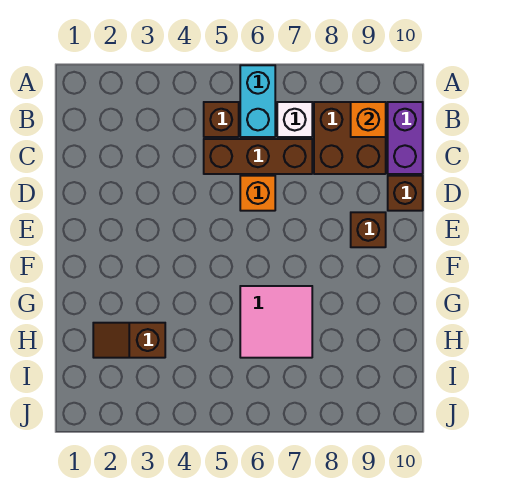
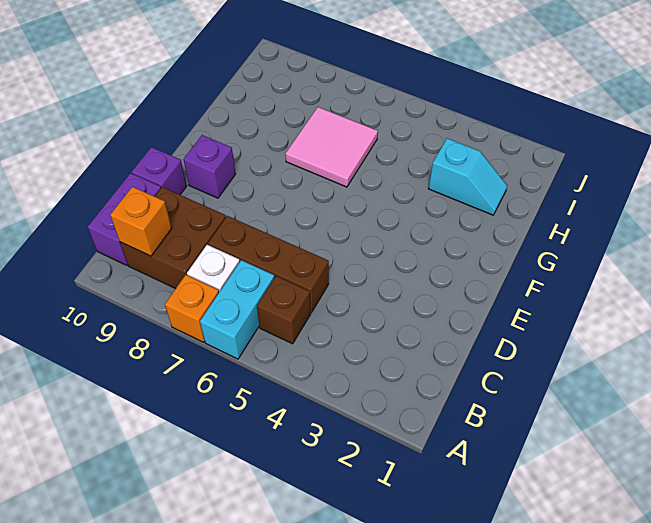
orange 1x1 brick [240,176,275,211] -> orange 1x1 brick moved to [165,275,219,342]
brown 1x1 brick [388,176,423,211] -> purple 1x1 brick [132,147,187,195]
brown 1x1 brick [351,212,386,247] -> purple 1x1 brick [183,135,236,198]
brown 1x2 slope [93,323,165,358] -> cyan 1x2 slope [428,138,507,215]

